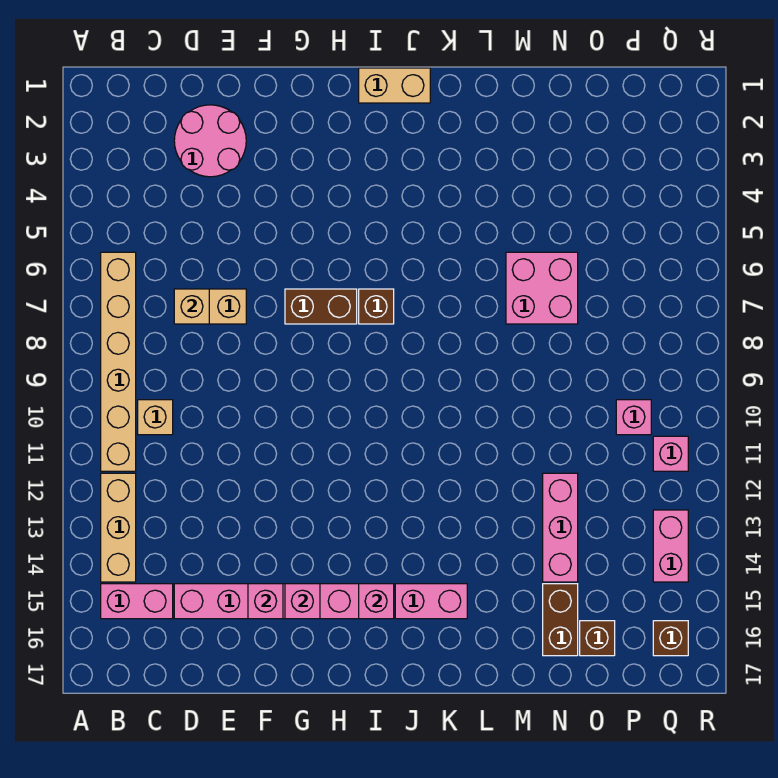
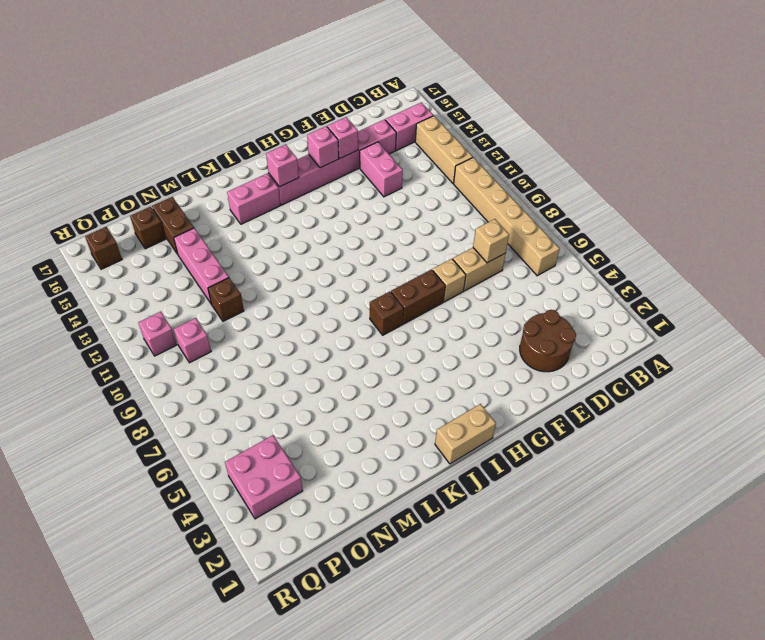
tan 1x1 brick [138,400,173,435] -> tan 1x1 brick moved to [433,259,466,302]
pink 2x2 round brick [174,105,246,177] -> brown 2x2 round brick [520,310,576,372]
pink 2x2 brick [506,252,578,324] -> pink 2x2 brick moved to [225,435,303,519]
none -> brown 1x1 brick [208,278,244,321]
pink 1x2 brick [653,510,688,582] -> pink 1x2 brick moved to [360,142,403,197]

